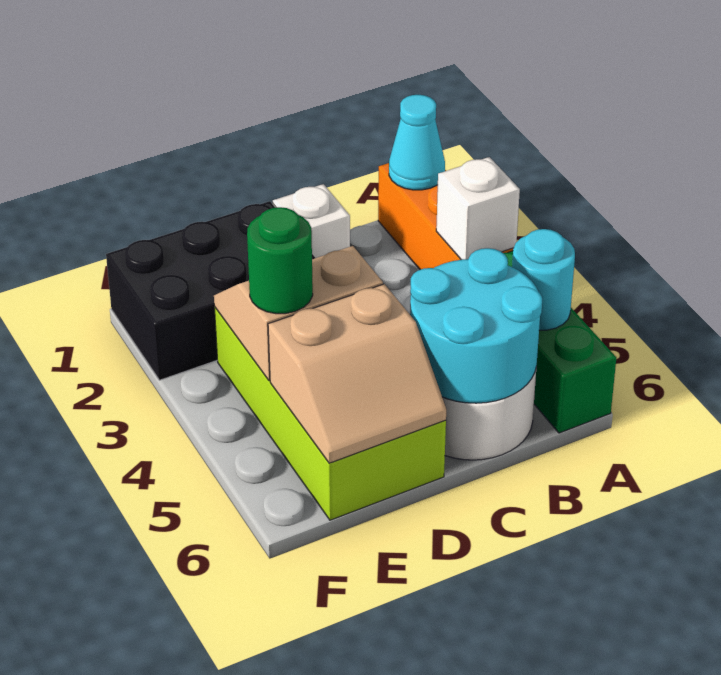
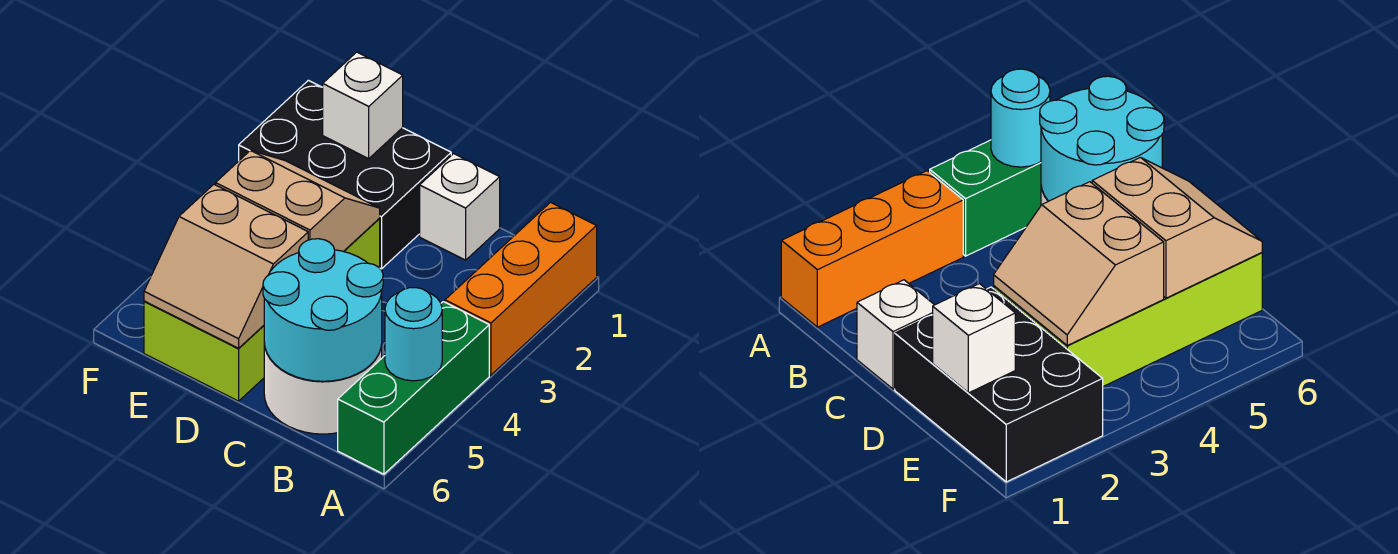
cyan 1x1 cone [389,95,445,190] -> none
white 1x1 brick [436,157,520,260] -> white 1x1 brick moved to [323,52,403,159]
green 1x1 round brick [247,207,313,314] -> none

